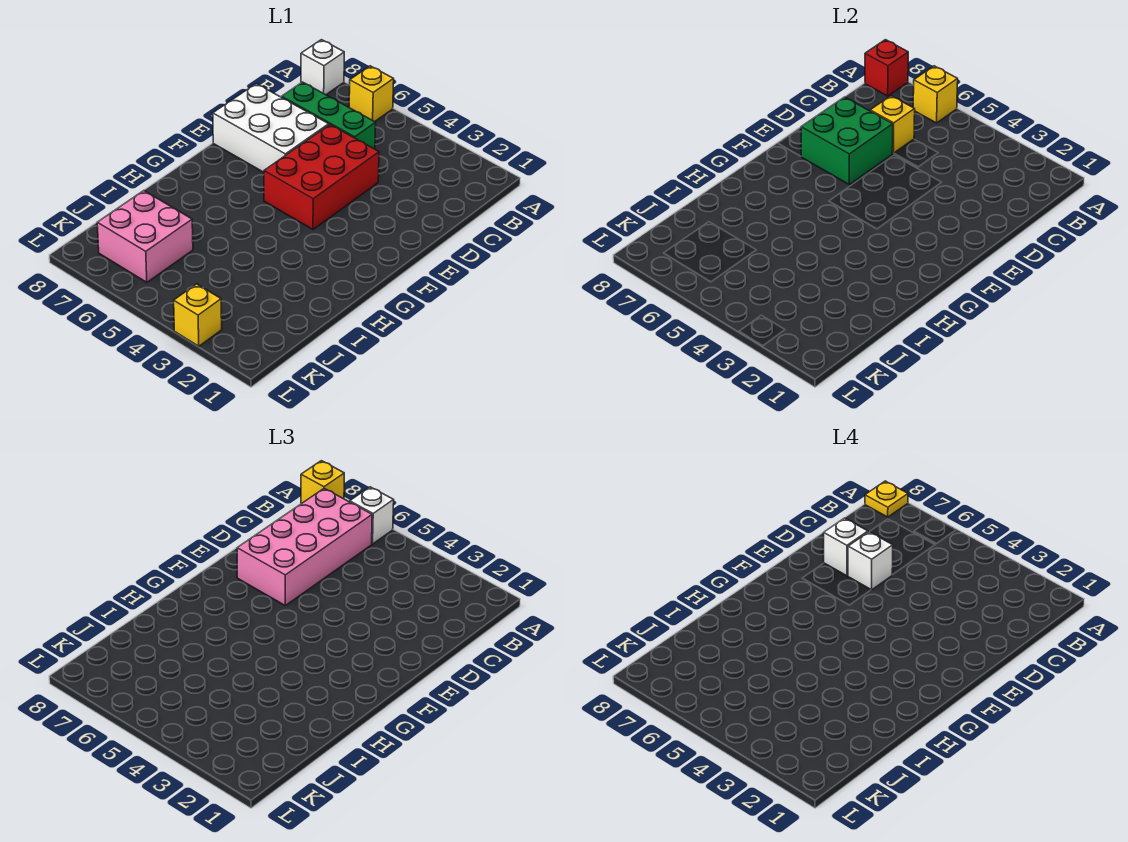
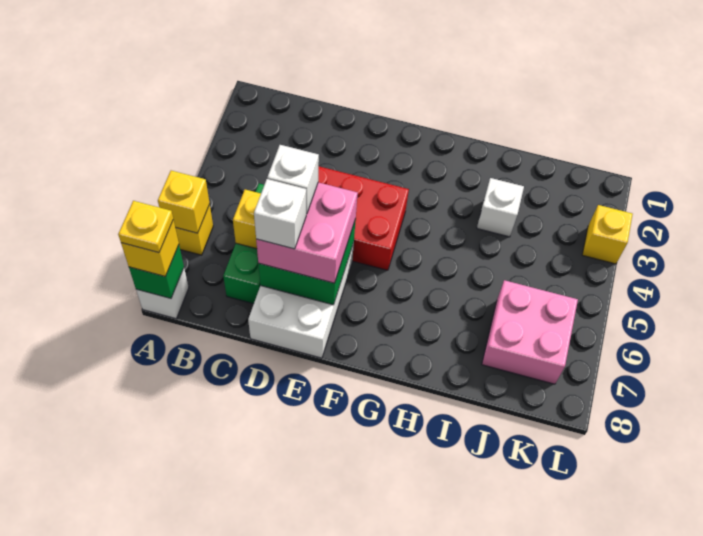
white 1x1 brick [350,487,394,544] -> white 1x1 brick moved to [477,178,524,237]
red 1x1 brick [865,40,908,96] -> green 1x1 brick [129,245,184,298]
pink 2x4 brick [237,488,372,606] -> pink 2x2 brick [256,182,358,283]

